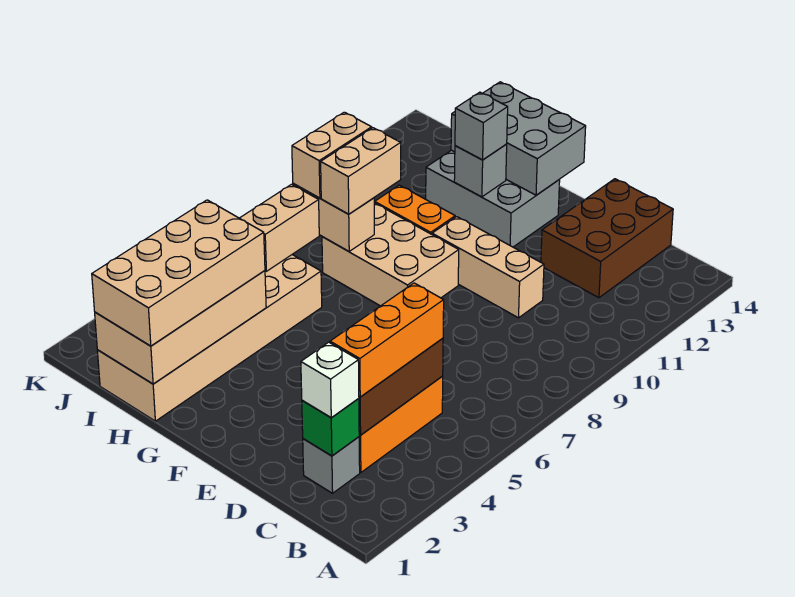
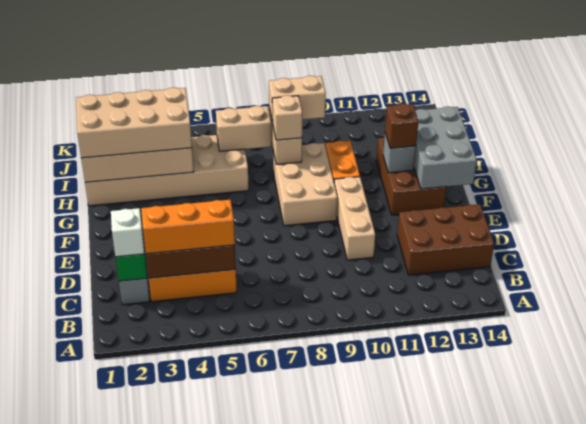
grey 2x3 brick [426,150,560,247] -> brown 2x3 brick [377,137,446,215]
grey 1x1 brick [455,92,508,160] -> brown 1x1 brick [385,104,418,148]
tan 1x2 brick [321,128,401,214] -> tan 1x1 brick [272,95,302,140]

